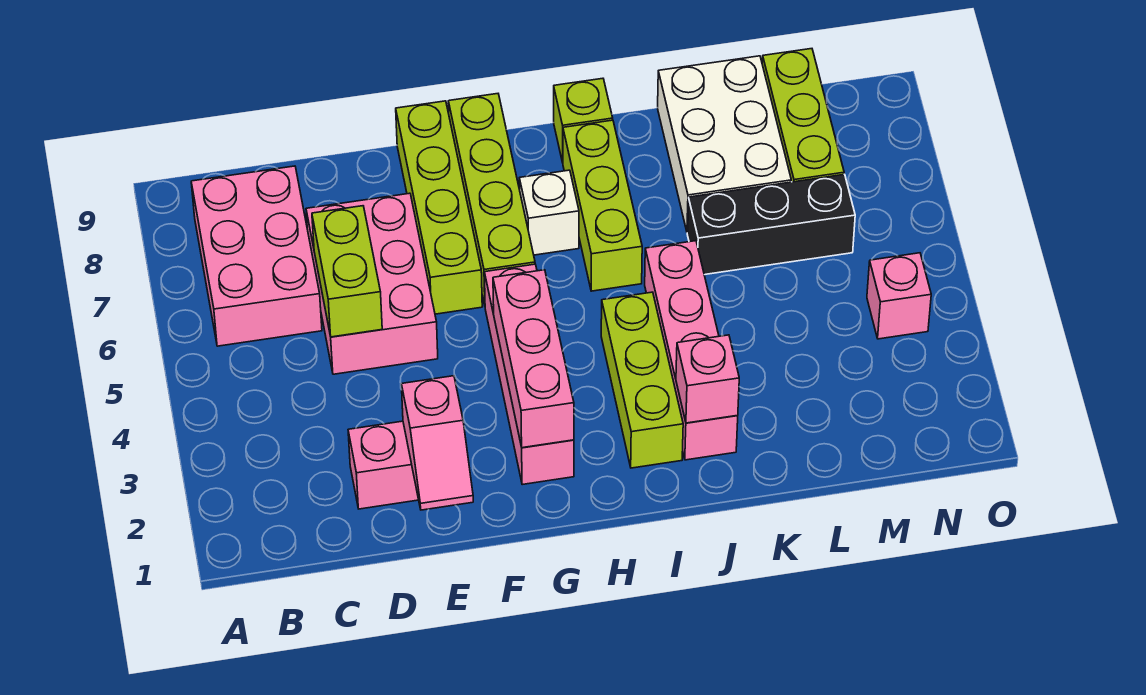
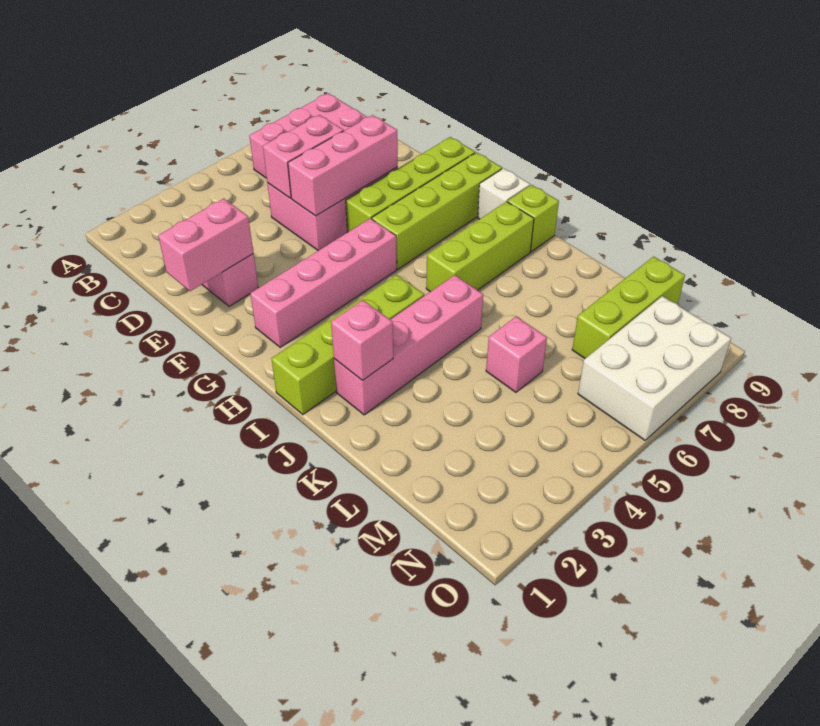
lime 1x2 brick [312,206,382,337] -> pink 1x2 brick [263,115,344,198]
pink 1x2 slope [401,376,473,510] -> pink 1x2 brick [158,199,253,291]
pink 1x3 brick [493,270,574,448] -> pink 1x3 brick moved to [288,115,398,216]
white 1x1 brick [519,170,579,255] -> white 1x1 brick moved to [478,168,530,219]
lime 1x3 brick [601,292,683,468] -> lime 1x4 brick [272,275,424,415]
black 1x3 brick [687,174,855,275] -> none
white 2x3 brick [658,56,791,233] -> white 2x3 brick moved to [578,296,731,440]
pink 1x1 brick [867,253,931,339] -> pink 1x1 brick moved to [486,316,547,392]

